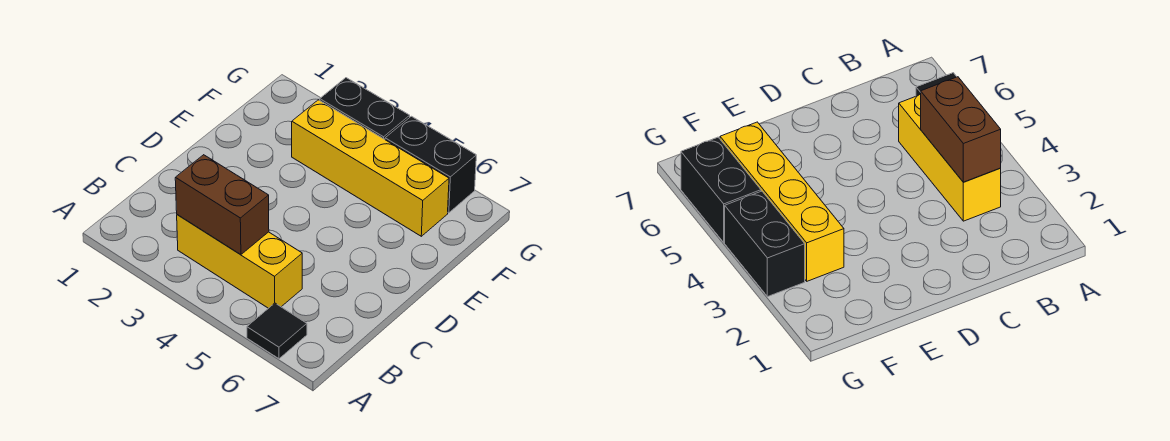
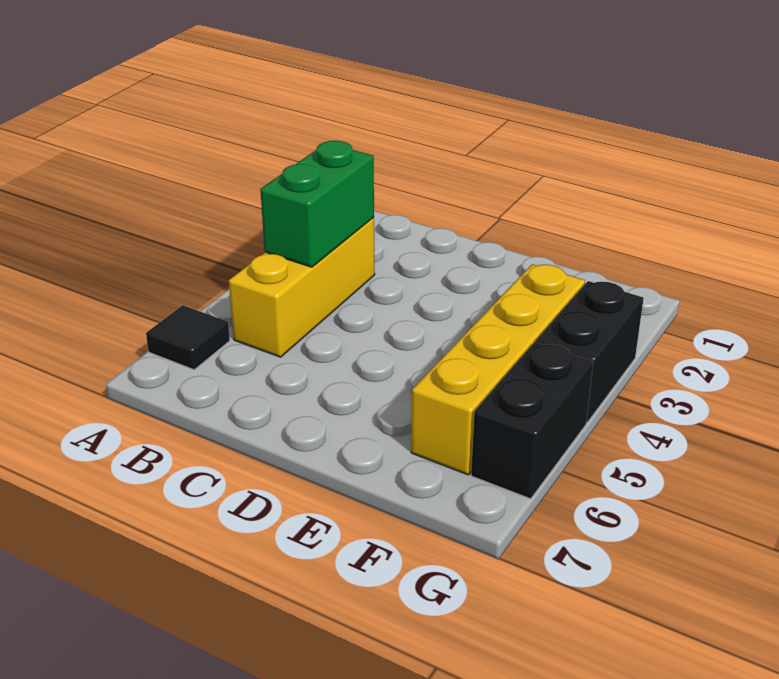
brown 1x2 brick [175,155,269,255] -> green 1x2 brick [260,141,374,267]

